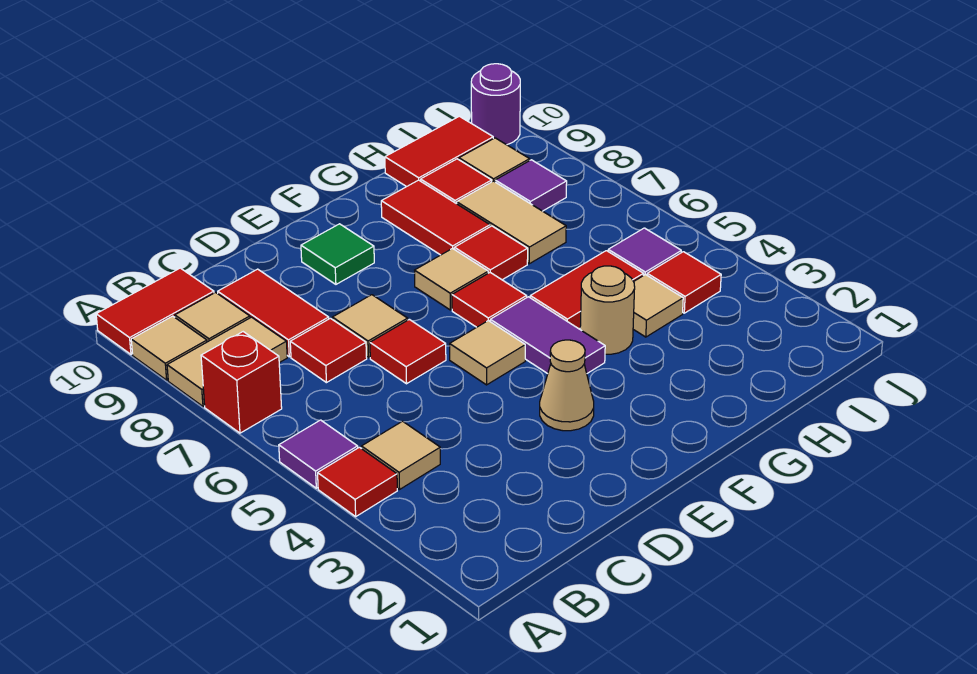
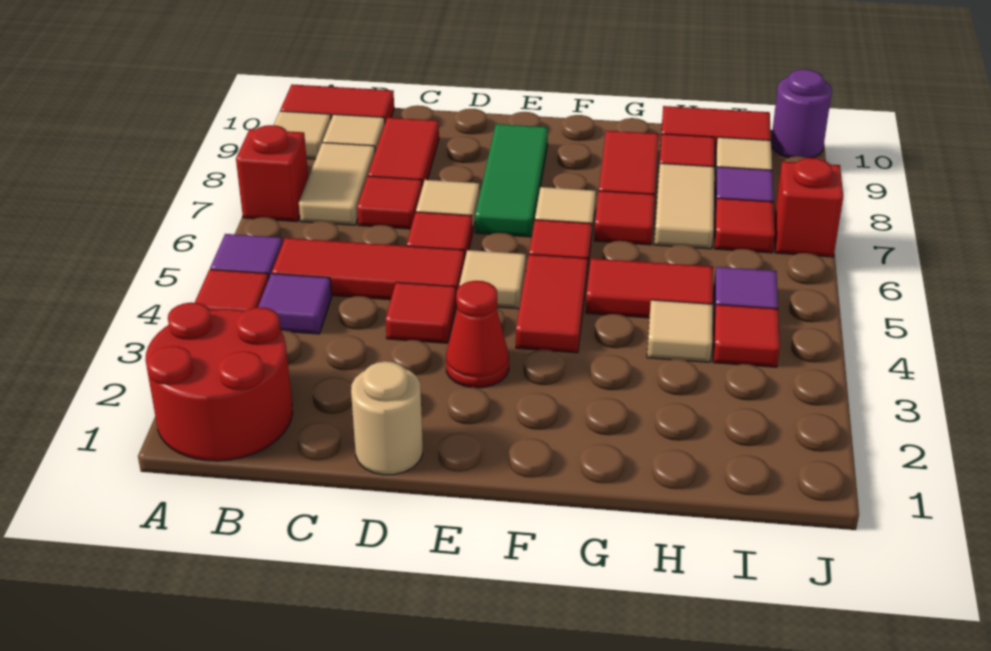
none -> red 2x2 round brick [145,302,293,461]
tan 1x2 tile [167,317,287,406] -> tan 1x2 tile turned to [299,143,375,225]
tan 1x1 tile [362,421,440,489] -> purple 1x1 tile [258,274,332,334]
none -> red 1x3 tile [272,238,464,300]
none -> red 1x1 tile [385,282,456,343]
tan 1x1 cone [540,340,594,431] -> red 1x1 cone [446,281,509,388]
green 1x1 tile [301,224,374,284] -> green 1x3 tile [475,124,548,237]
purple 1x2 tile [490,297,605,374] -> red 1x2 tile [516,254,588,353]
tan 1x1 round brick [580,266,635,354] -> tan 1x1 round brick moved to [351,361,423,475]
none -> red 1x1 tile [715,198,775,253]
none -> red 1x1 brick [774,158,843,257]

